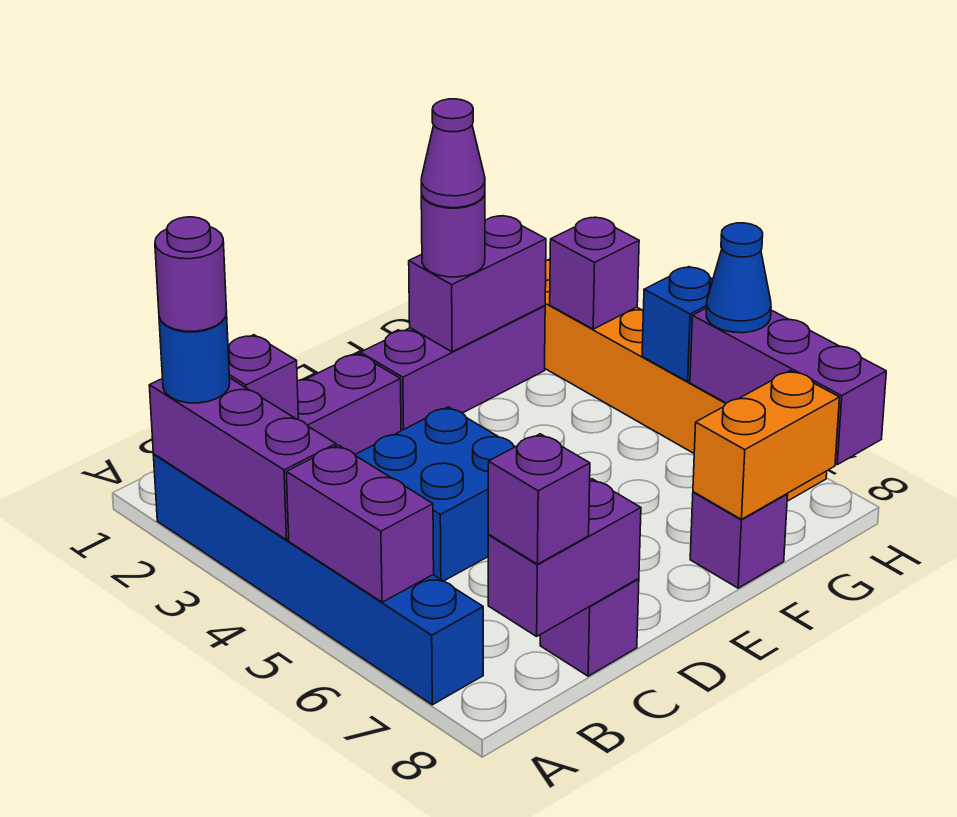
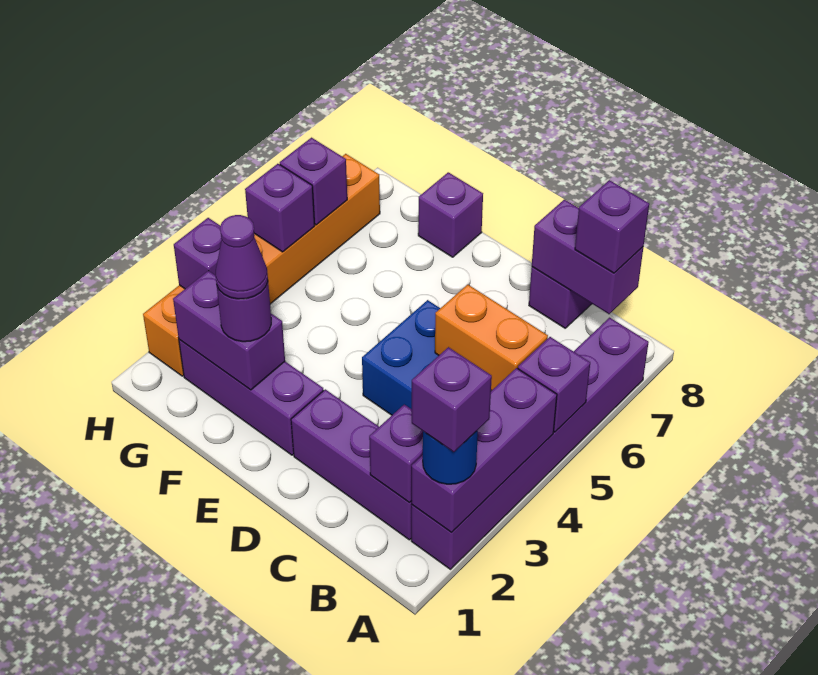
blue 1x6 brick [153,454,483,705] -> purple 1x6 brick [411,318,649,569]
purple 1x1 round brick [155,217,227,331] -> purple 1x1 brick [412,347,492,452]
purple 1x2 brick [286,445,434,602] -> purple 1x1 brick [518,337,590,432]
orange 1x2 brick [693,371,839,519] -> orange 1x2 brick moved to [435,285,548,390]
blue 1x1 brick [642,267,713,382] -> purple 1x1 brick [245,164,315,252]
purple 1x3 brick [690,309,886,465] -> purple 1x1 brick [280,138,347,225]
blue 1x1 cone [706,223,771,333] -> none

